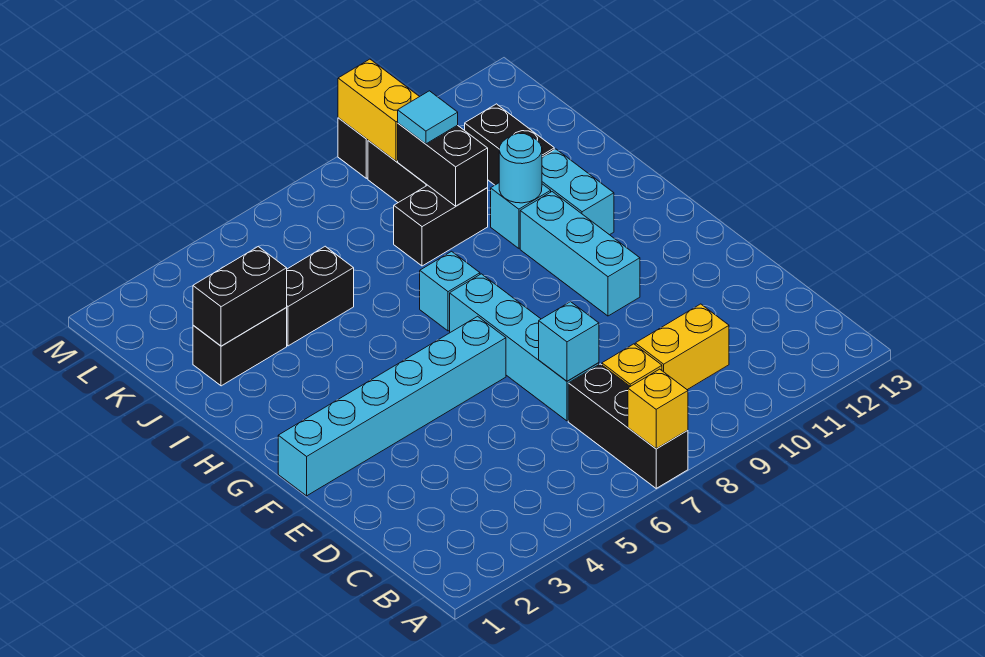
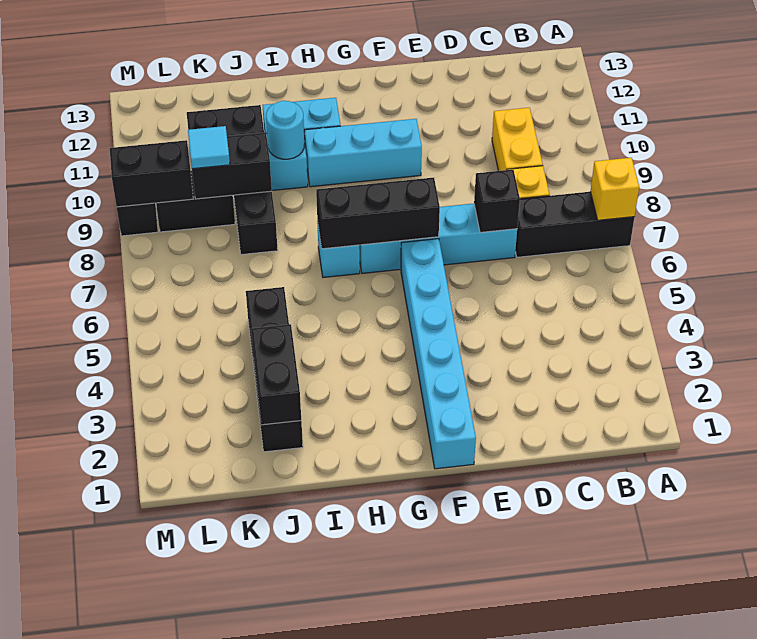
cyan 1x1 brick [539,302,599,381] -> black 1x1 brick [474,170,520,233]
none -> black 1x3 brick [316,178,440,249]
yellow 1x2 brick [338,59,419,161] -> black 1x2 brick [110,140,193,207]

